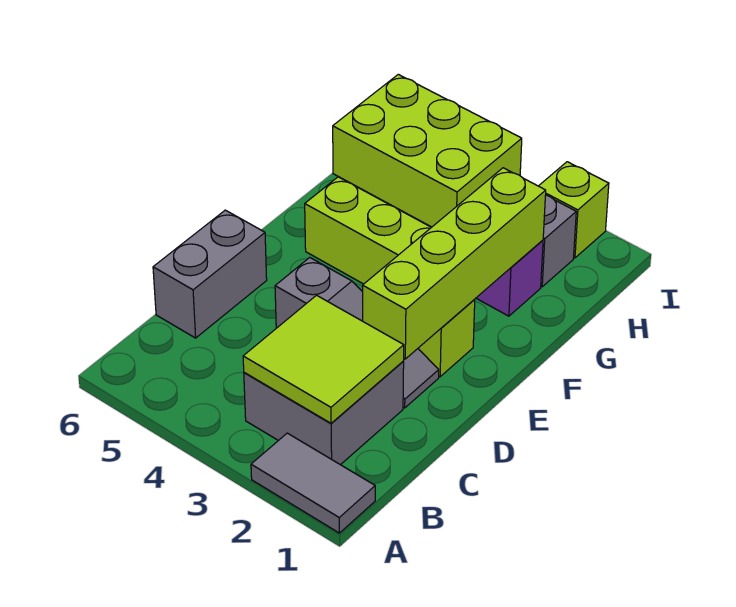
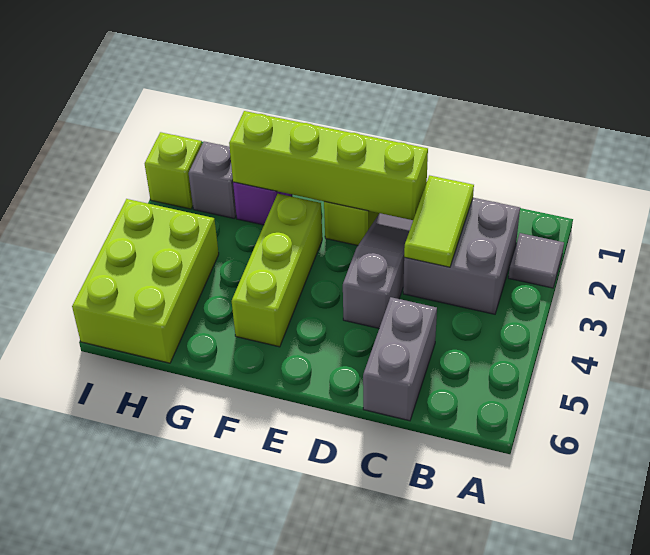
grey 1x2 tile [251,433,375,533] -> grey 1x1 tile [508,233,564,288]
lime 2x2 tile [243,295,404,423] -> lime 1x2 tile [404,175,474,267]
grey 1x2 brick [153,210,267,338] -> grey 1x2 brick turned to [363,297,437,421]

